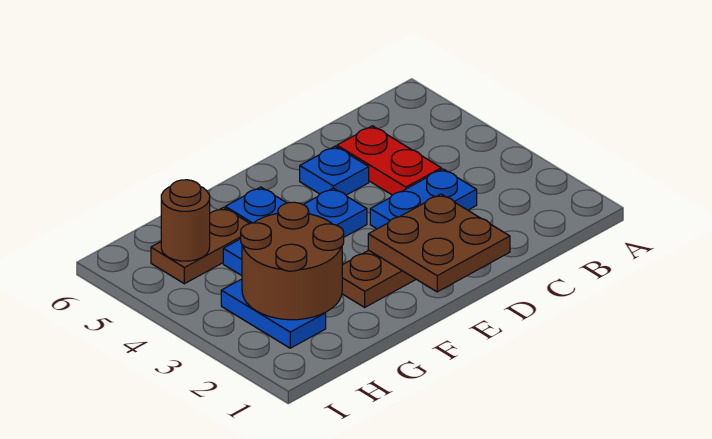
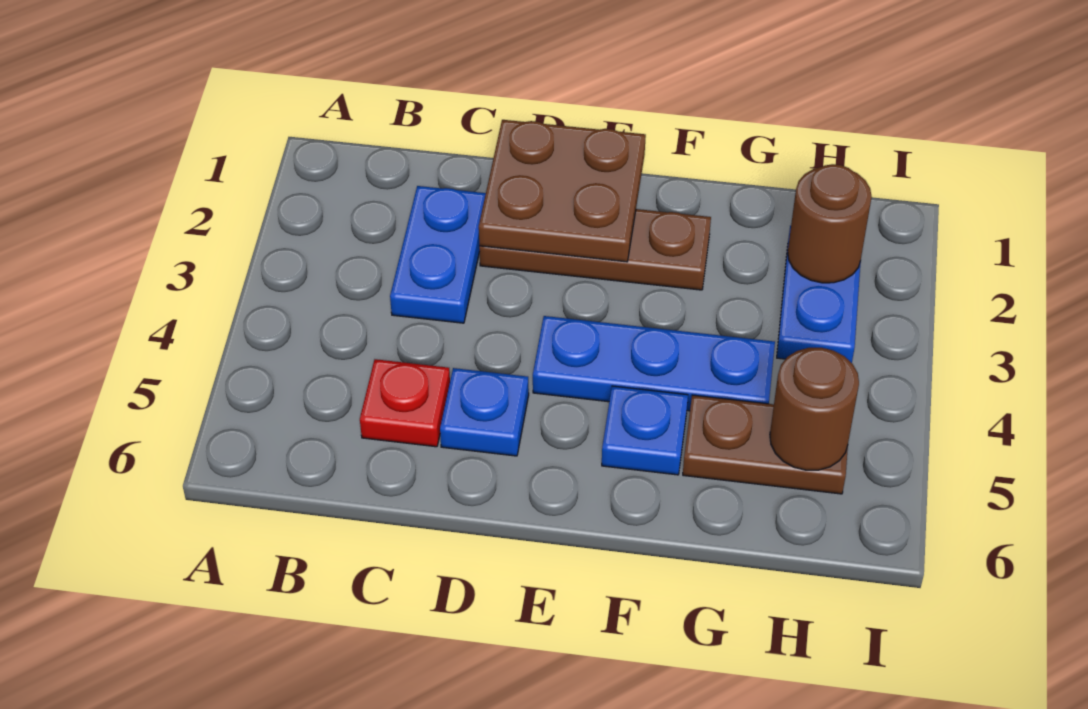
blue 1x2 plate [370,169,477,229] -> blue 1x2 plate turned to [390,186,486,323]
red 1x2 plate [337,126,441,195] -> red 1x1 plate [360,359,450,447]
brown 2x2 round brick [241,202,344,320] -> brown 1x1 round brick [788,164,872,283]

